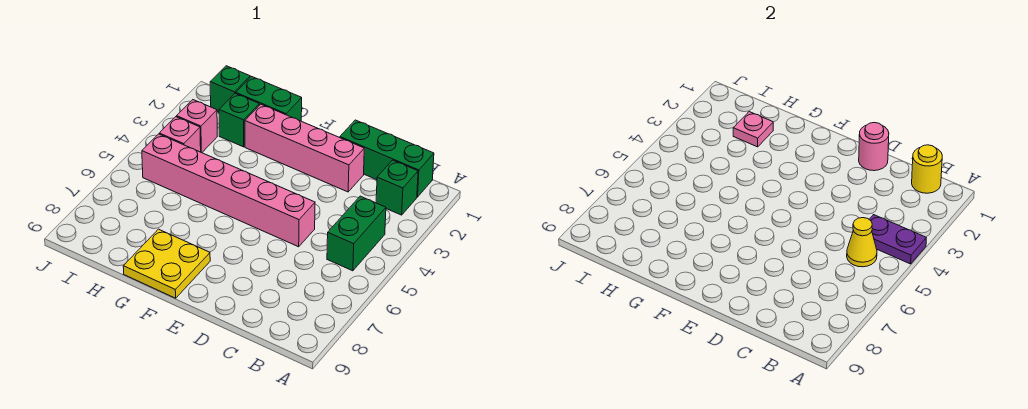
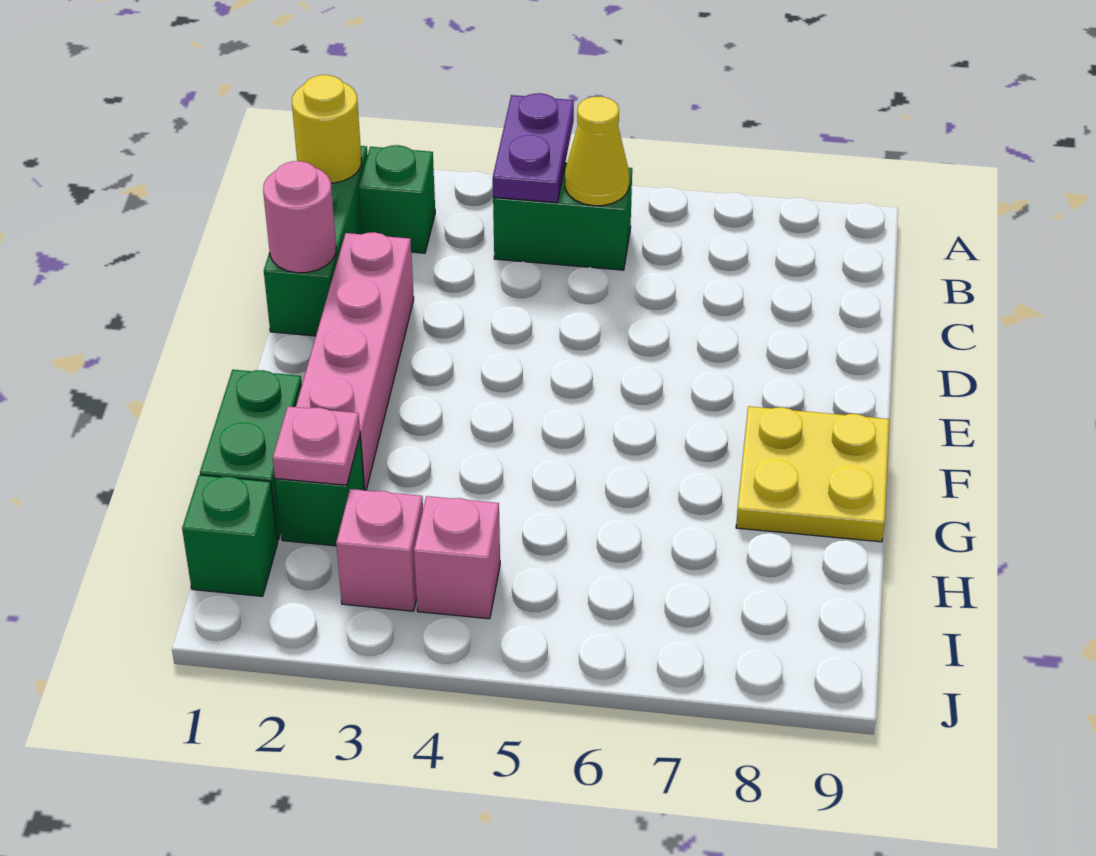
pink 1x6 brick [142,134,315,247] -> none

